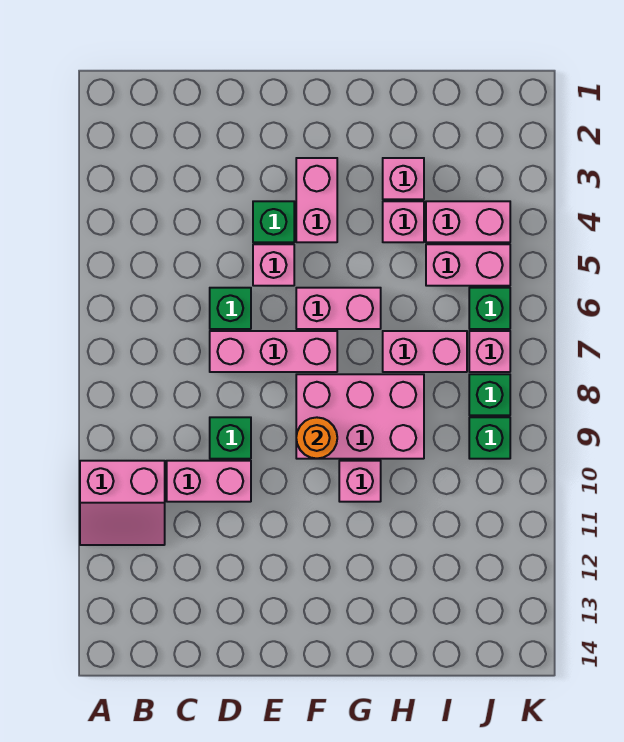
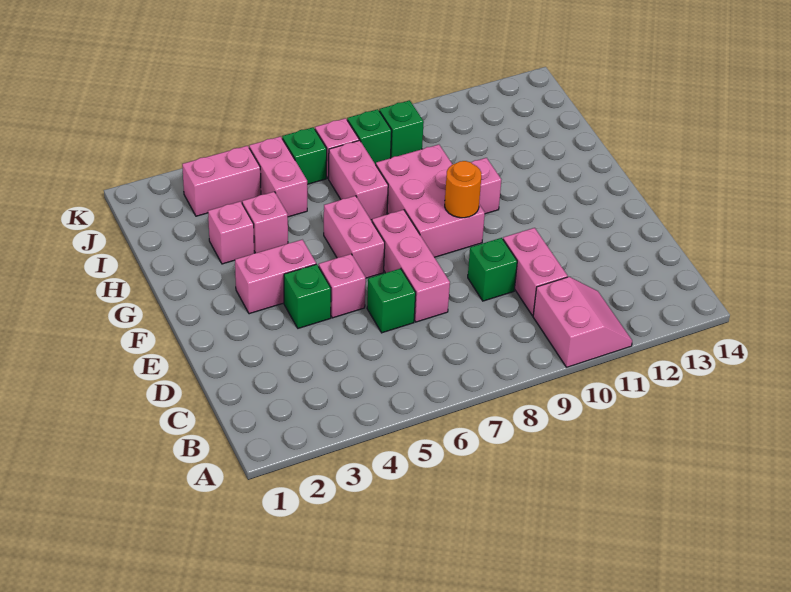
pink 1x2 brick [426,201,510,242] -> pink 1x2 brick turned to [182,146,261,216]

